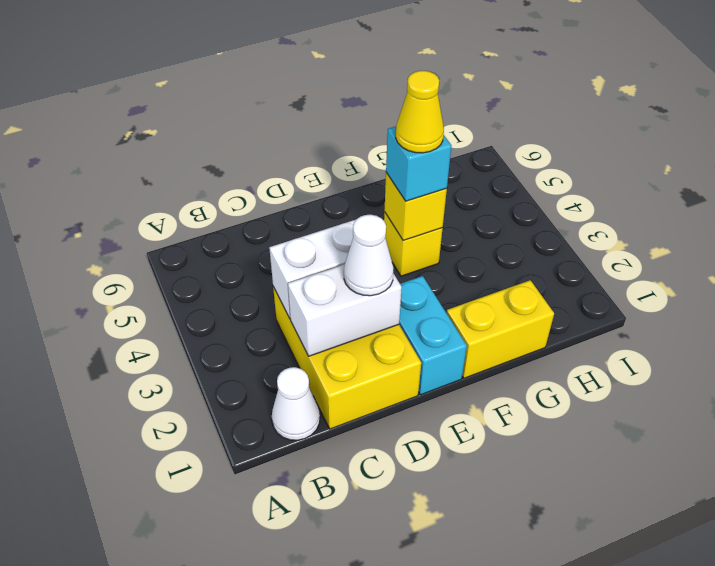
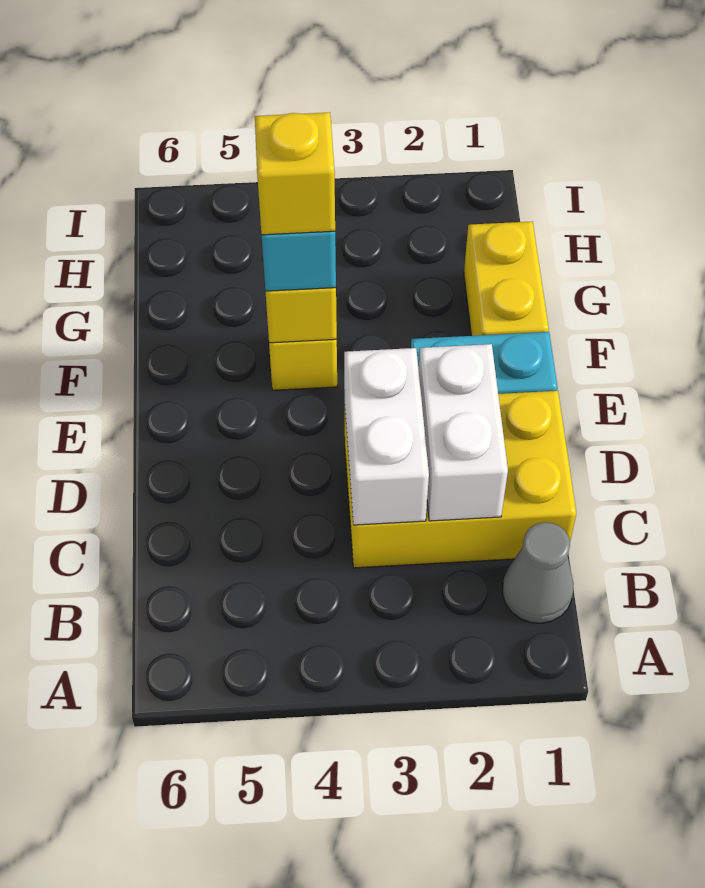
white 1x1 cone [272,367,320,440] -> grey 1x1 cone [502,522,574,623]
white 1x1 cone [344,215,394,296] -> none
yellow 1x1 cone [396,71,444,153] -> yellow 1x1 brick [255,113,335,235]

